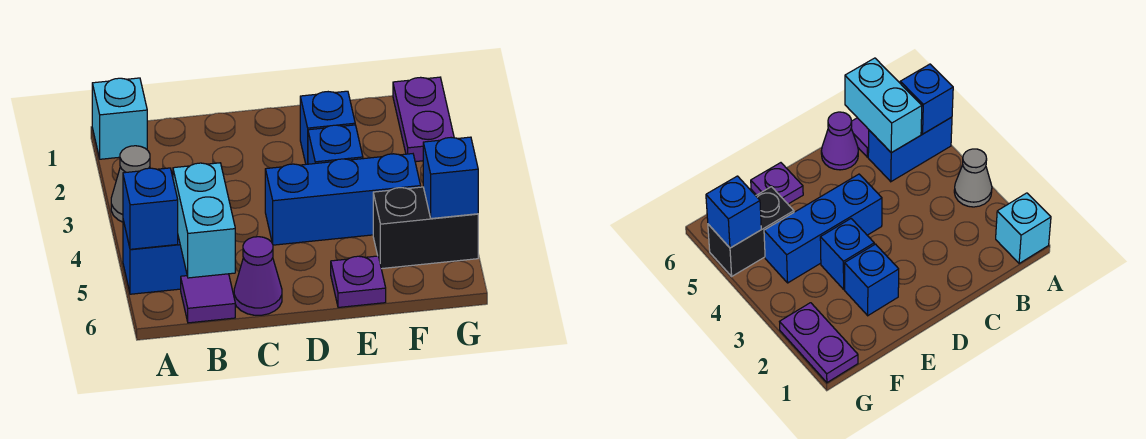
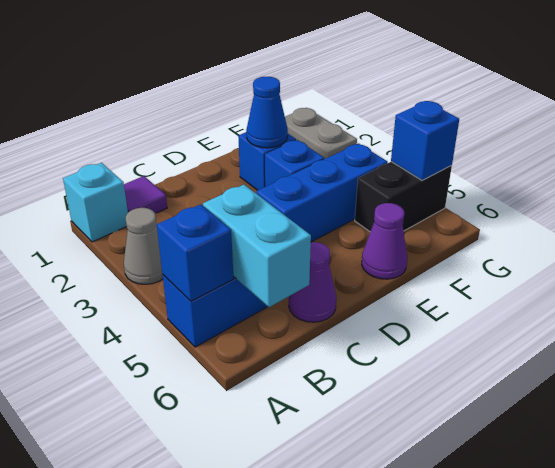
purple 1x1 tile [181,274,235,323] -> purple 1x1 tile moved to [124,176,167,214]
none -> blue 1x1 cone [246,77,288,148]
purple 1x1 plate [331,256,386,307] -> purple 1x1 cone [362,203,407,279]
purple 1x2 plate [393,77,454,162] -> grey 1x2 plate [285,108,357,159]

